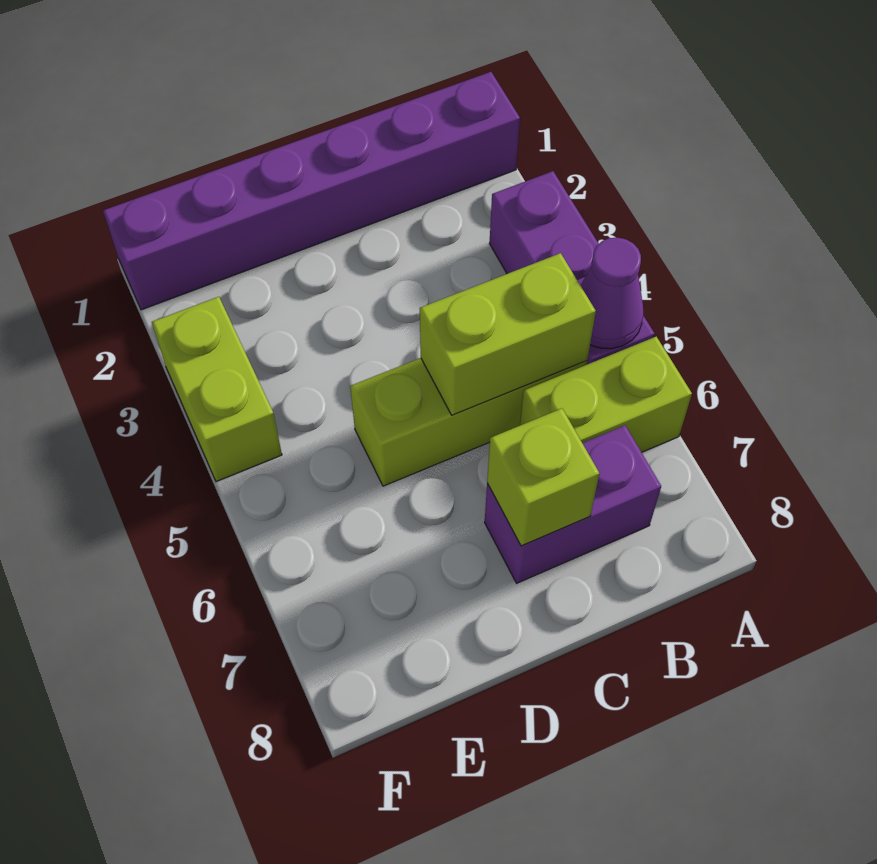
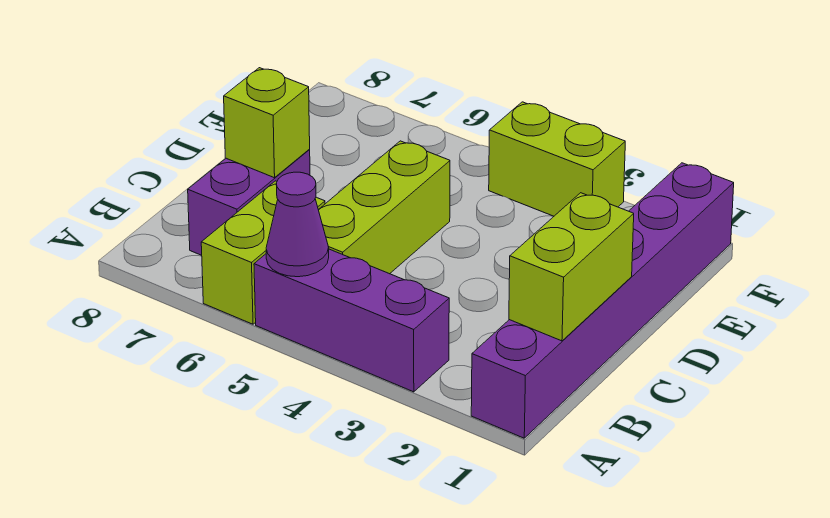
lime 1x2 brick [420,253,596,415] -> lime 1x2 brick moved to [509,193,634,341]

